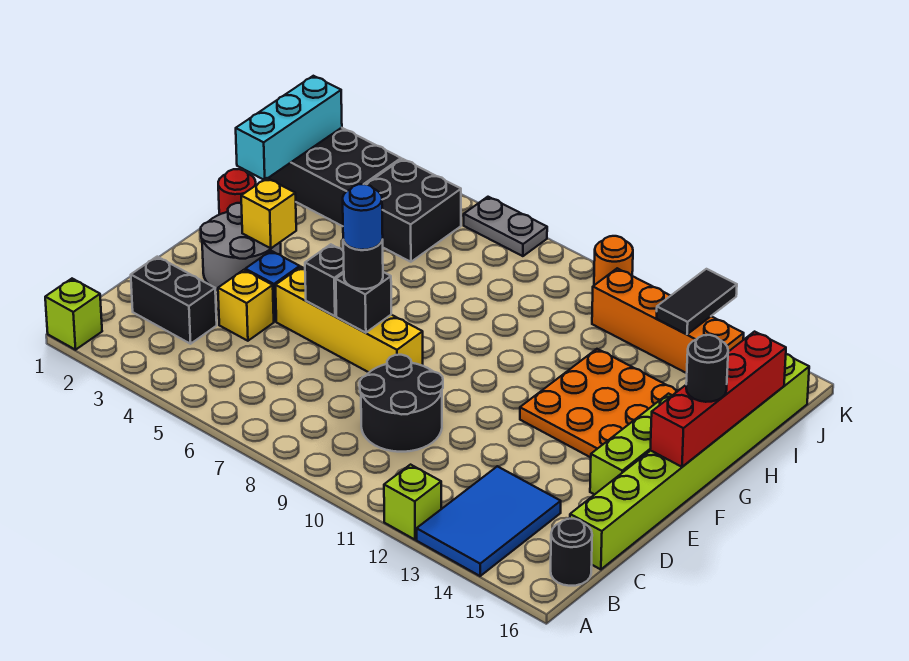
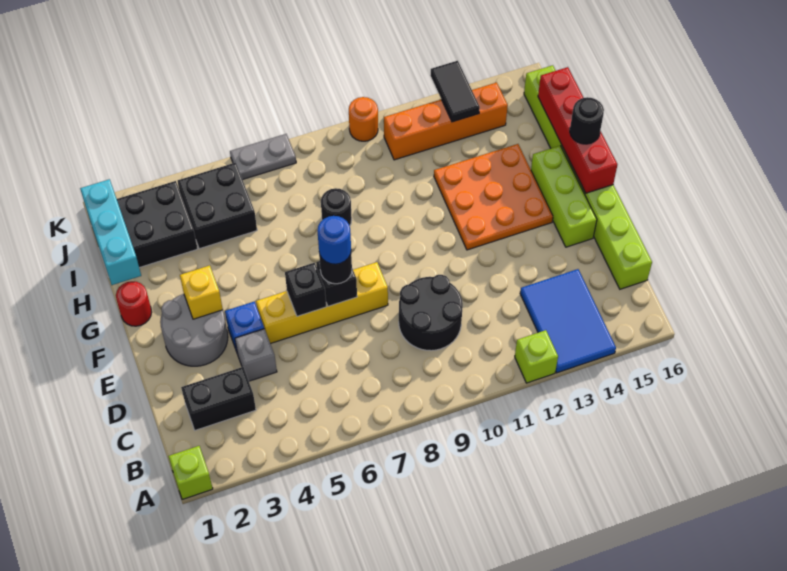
black 1x1 round brick [551,519,592,586] -> black 1x1 round brick moved to [321,188,352,225]
yellow 1x1 brick [218,270,274,341] -> grey 1x1 brick [235,329,277,381]

